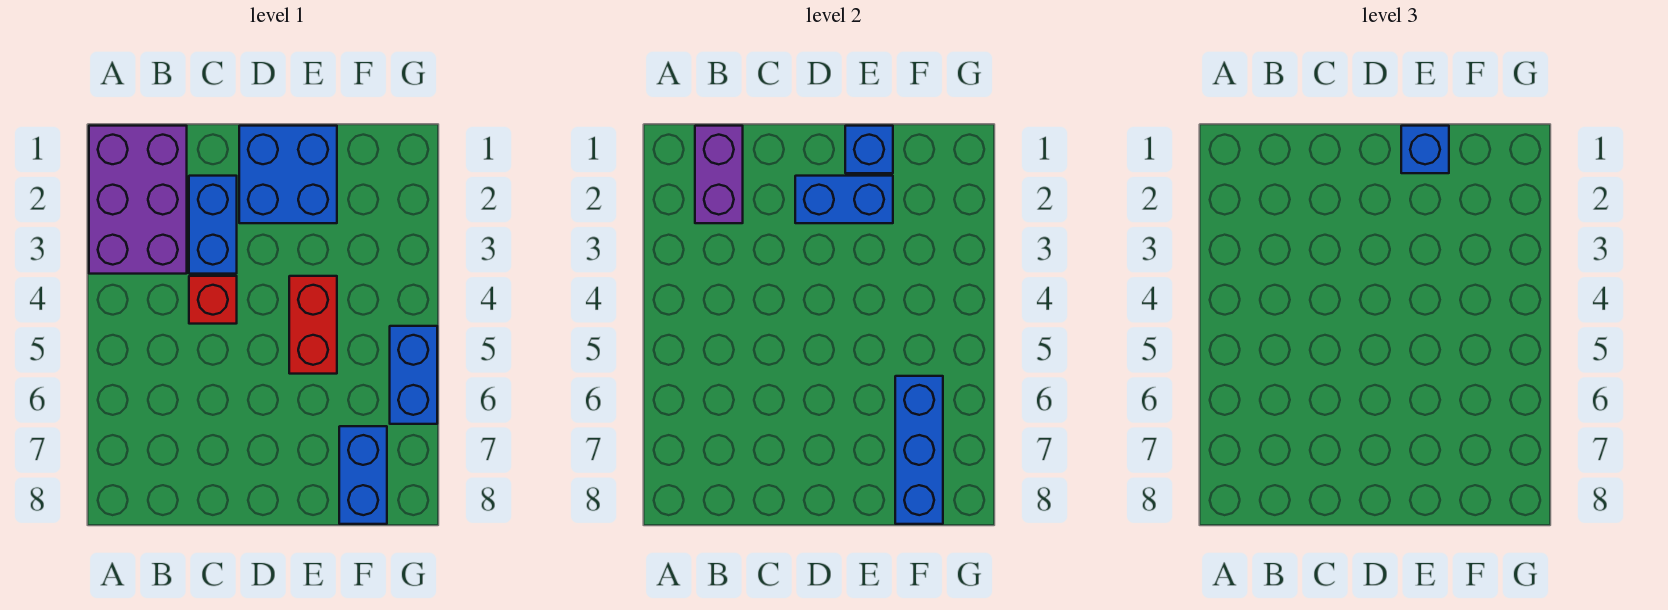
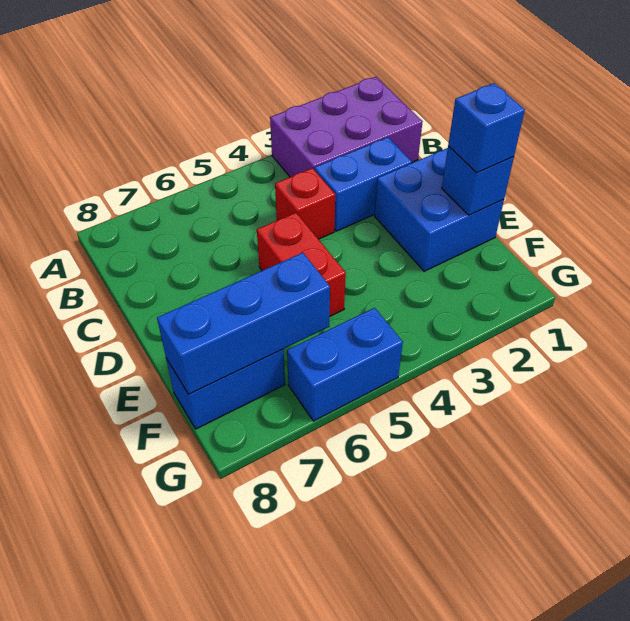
purple 1x2 brick [695,126,743,223] -> none
blue 1x2 brick [795,176,893,223] -> none
red 1x2 brick [289,276,337,374] -> red 1x2 brick turned to [257,213,346,316]

